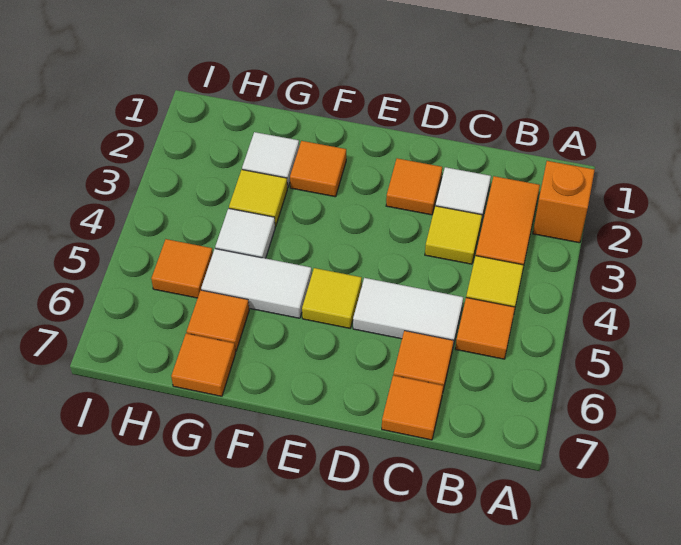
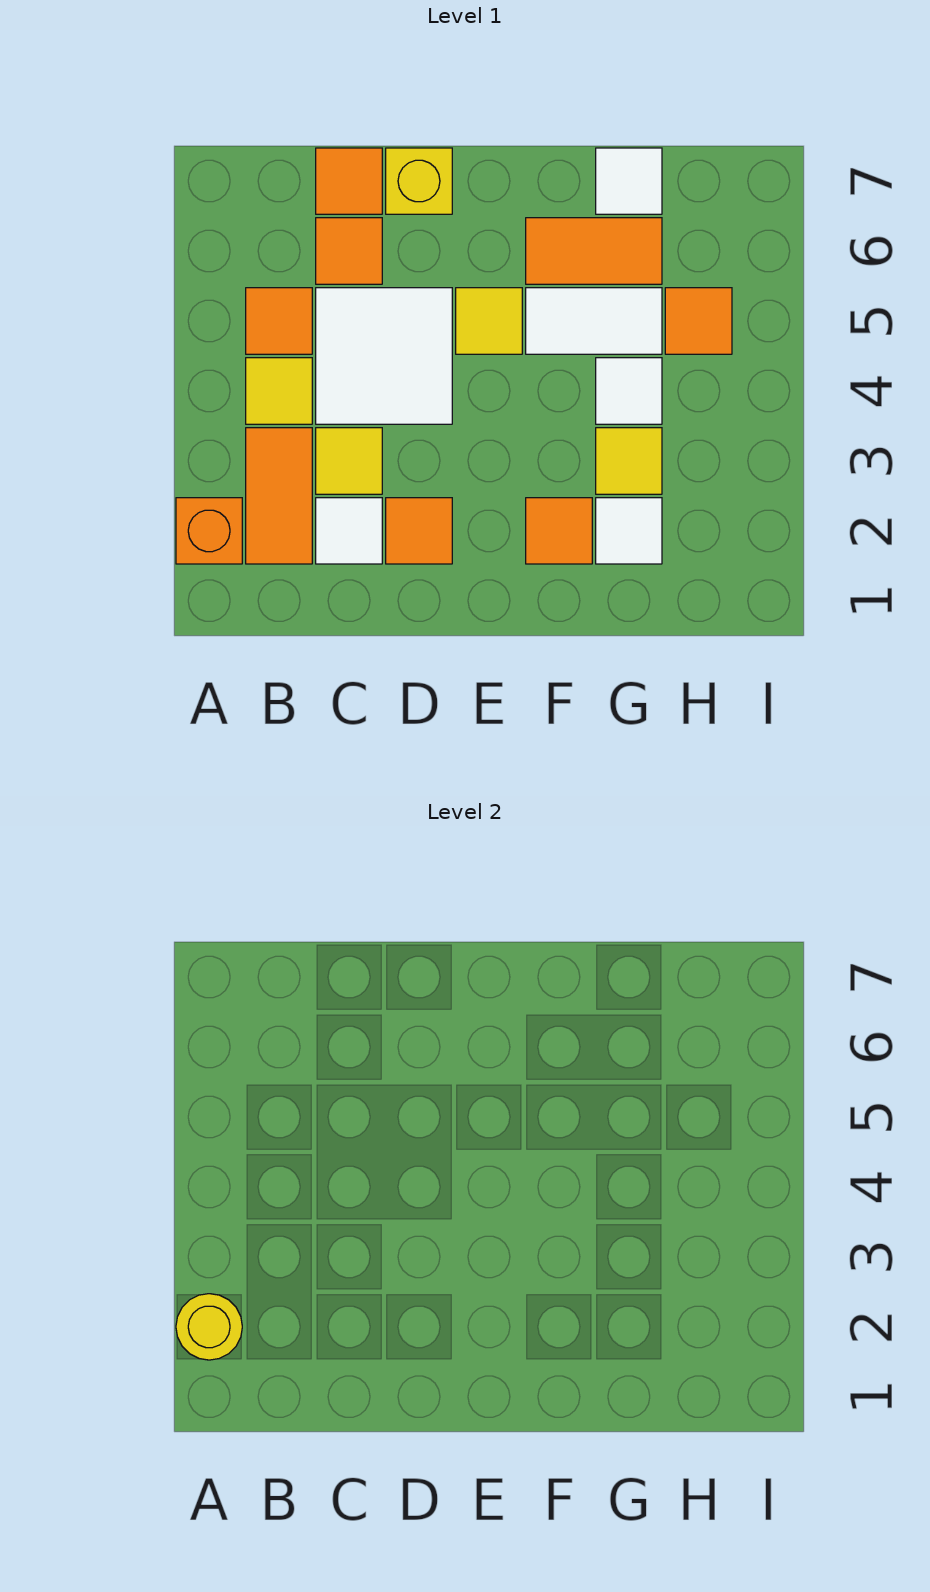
none -> yellow 1x1 round brick [176,1294,242,1360]
white 1x2 tile [353,278,463,346] -> white 2x2 tile [316,288,452,424]
none -> yellow 1x1 brick [386,148,452,214]
orange 1x1 tile [187,290,249,352] -> orange 1x2 tile [526,218,662,284]
orange 1x1 tile [171,333,236,396] -> white 1x1 tile [596,148,662,214]

